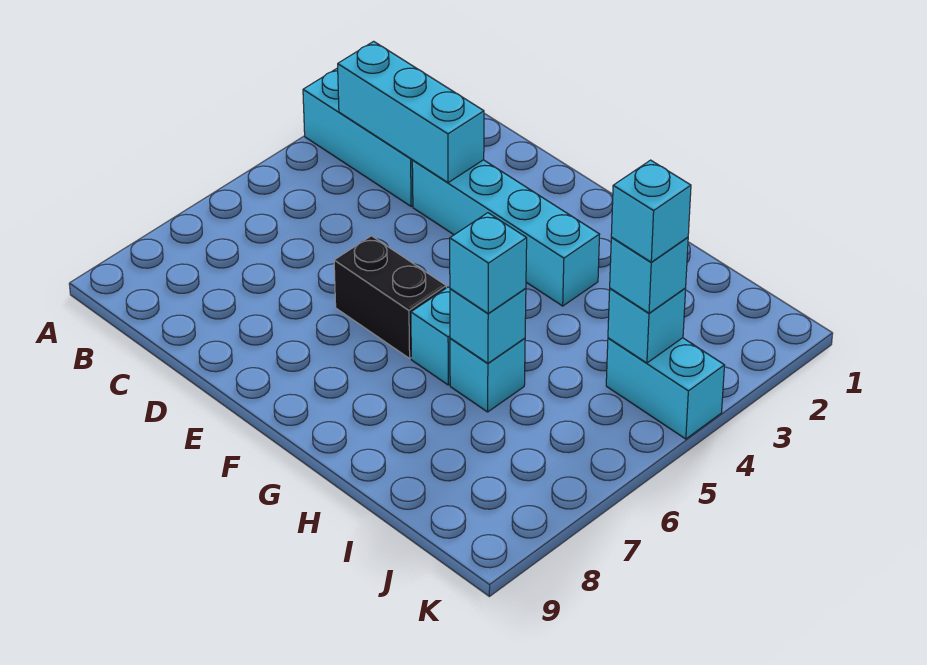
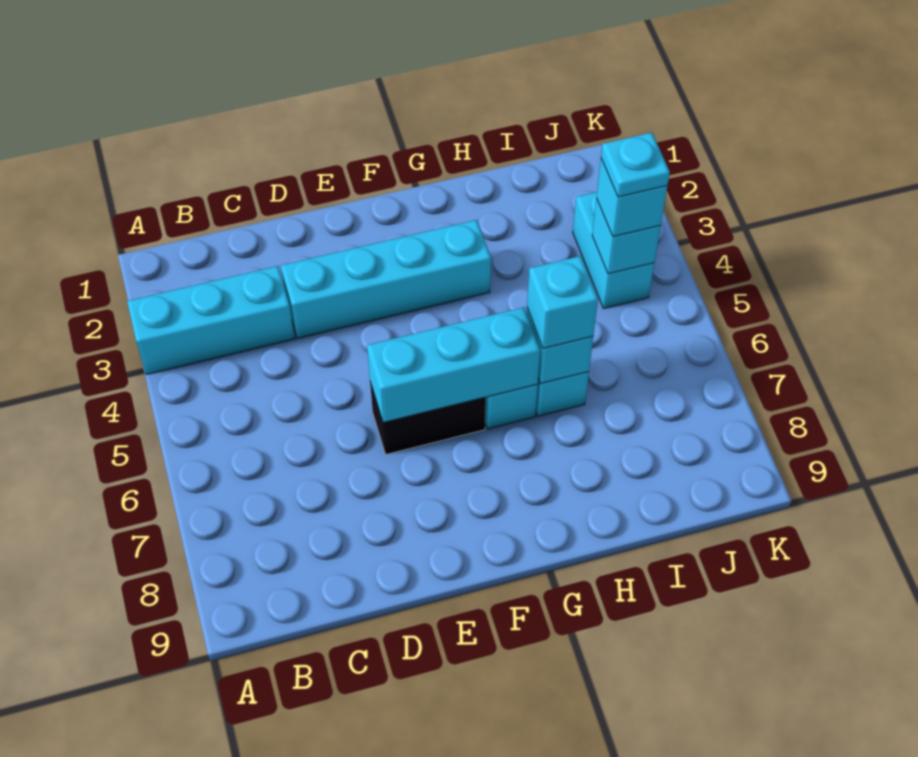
cyan 1x3 brick [338,41,484,183] -> cyan 1x3 brick moved to [367,307,540,423]
cyan 1x2 brick [606,338,725,439] -> cyan 1x2 brick turned to [573,192,654,309]
cyan 1x1 brick [611,160,691,262] -> cyan 1x1 plate [601,132,670,197]

